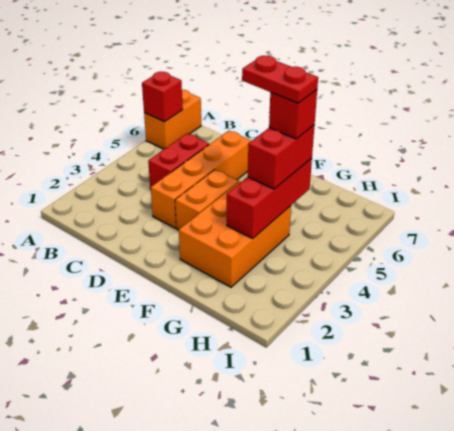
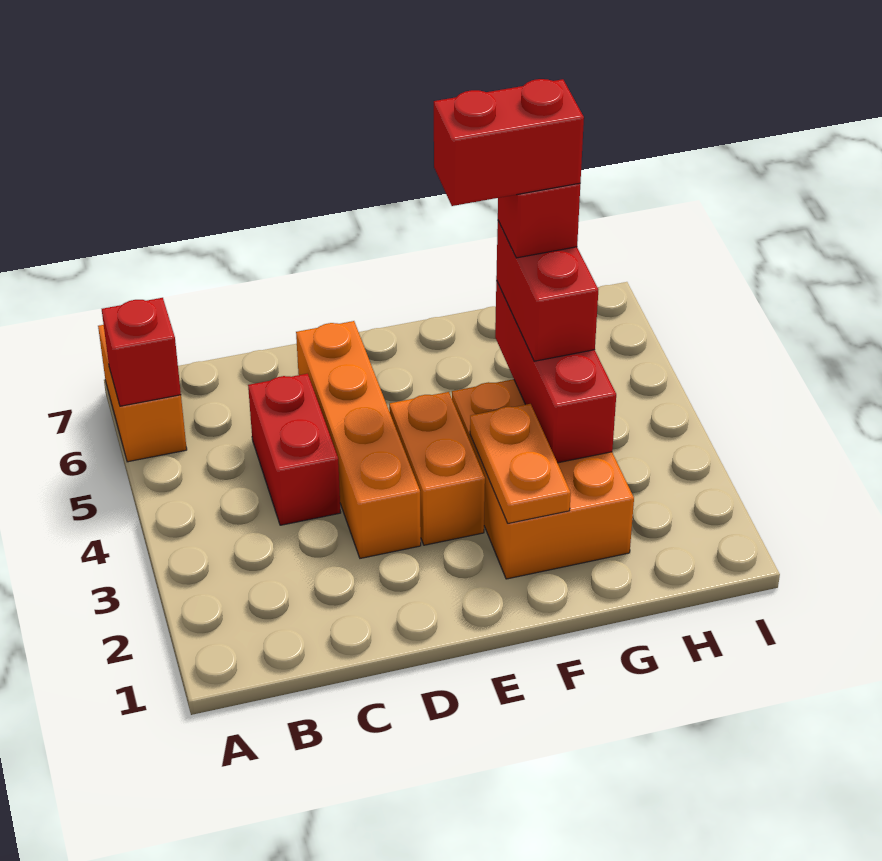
none -> orange 1x2 plate [470,404,571,523]
red 1x2 plate [242,56,318,103] -> red 1x2 brick [434,79,584,206]

